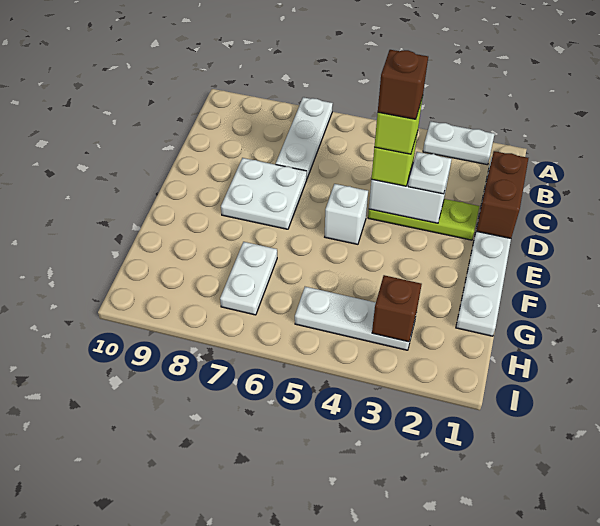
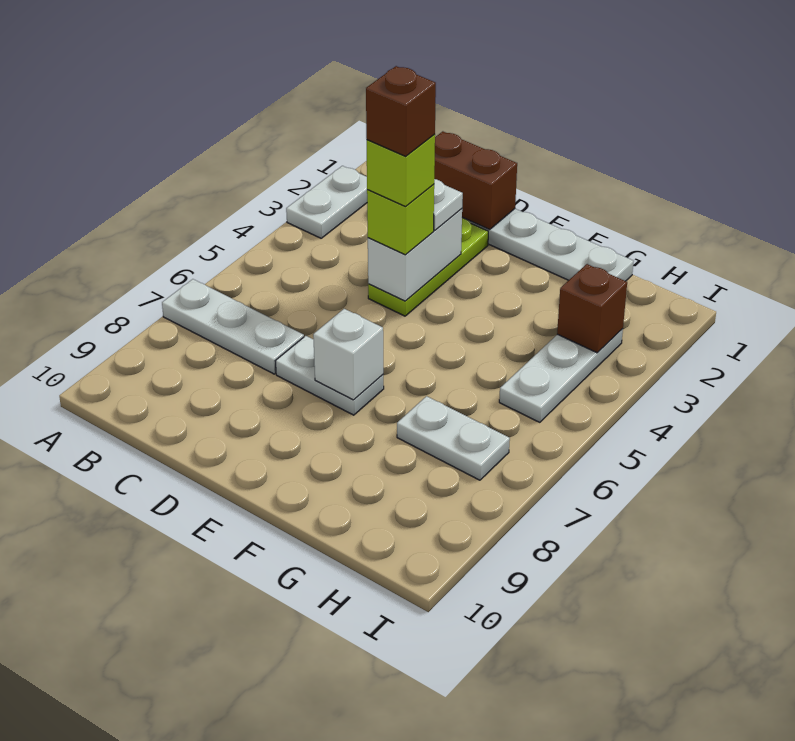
white 2x2 plate [221,158,307,229] -> white 1x2 plate [276,336,384,415]
white 1x1 brick [325,184,368,244] -> white 1x1 brick moved to [313,309,383,400]

